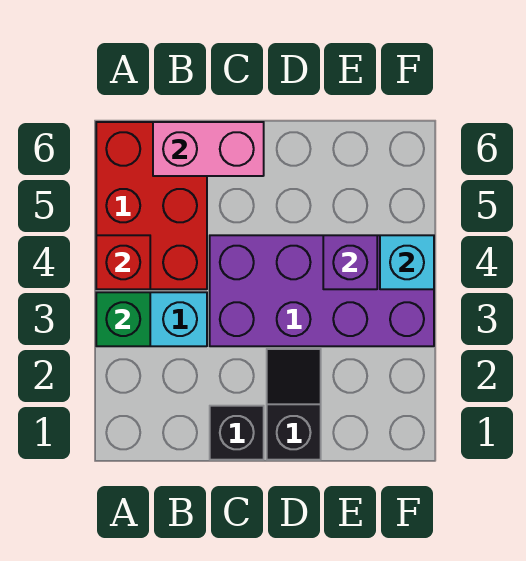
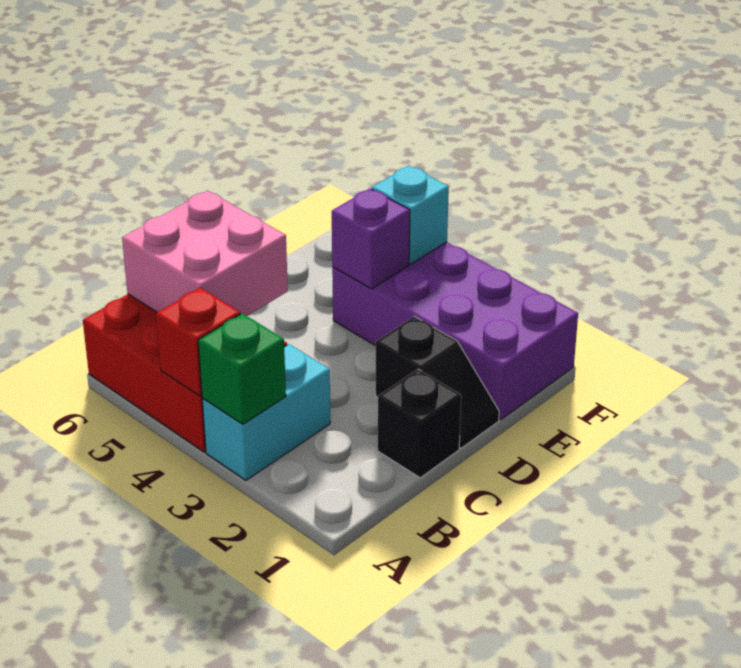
pink 1x2 brick [153,122,264,176] -> pink 2x2 brick [122,191,288,316]
purple 2x4 brick [210,235,434,346] -> purple 2x4 brick turned to [332,242,578,420]
black 1x2 slope [267,349,321,460] -> black 1x2 slope turned to [376,316,499,448]

